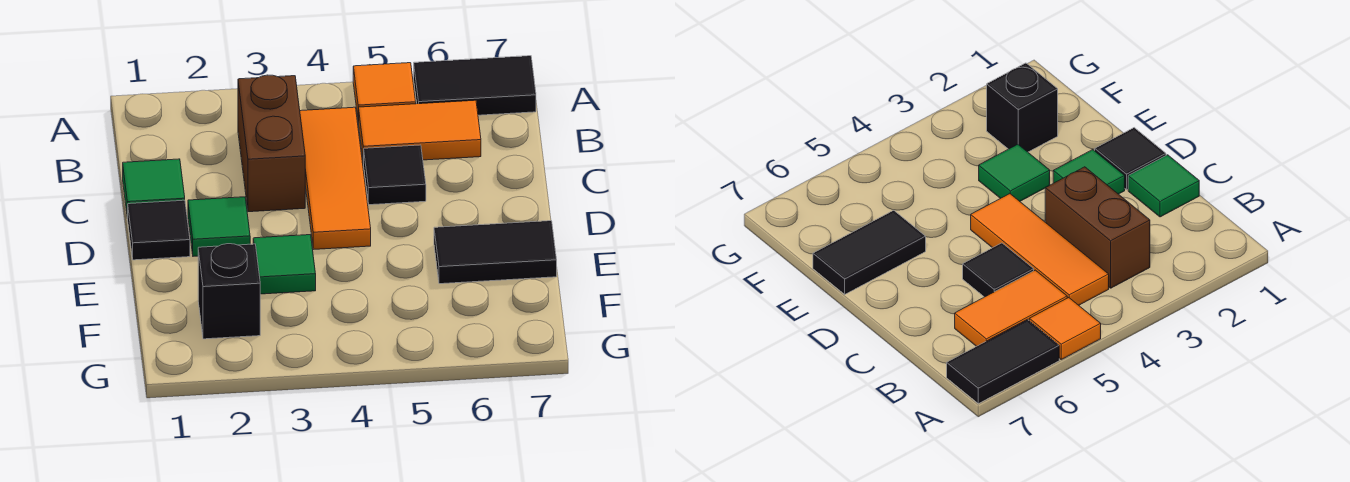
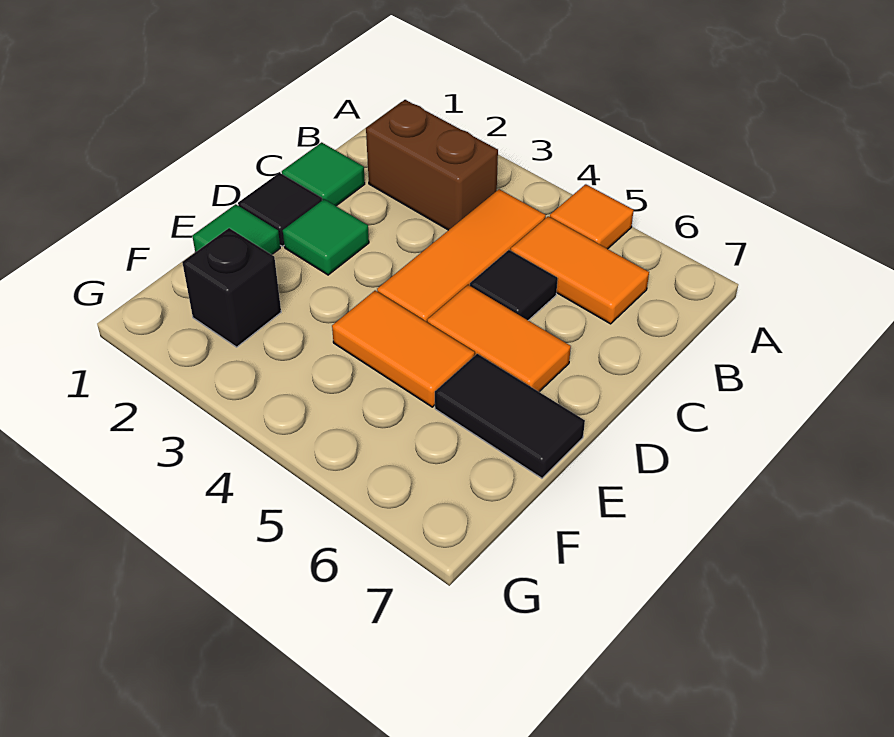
black 1x2 tile [414,56,536,115] -> none
brown 1x2 brick [238,75,305,212] -> brown 1x2 brick turned to [366,100,498,230]
none -> orange 1x2 tile [427,285,571,392]
green 1x1 tile [253,235,316,294] -> green 1x1 tile moved to [192,204,280,255]
none -> orange 1x2 tile [332,291,475,407]

